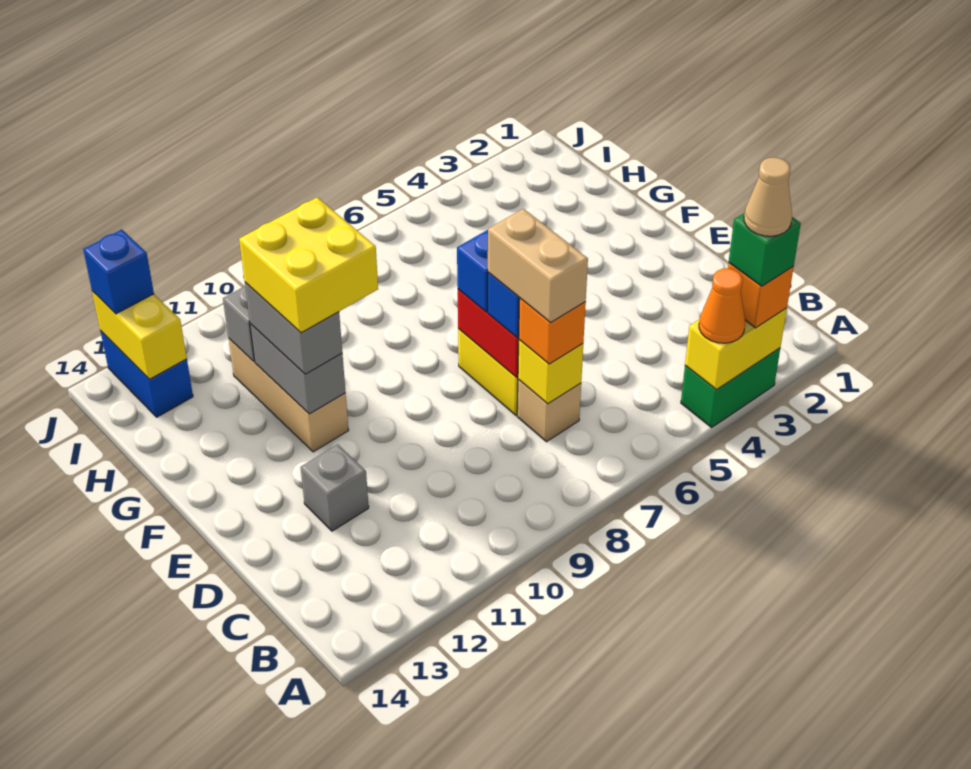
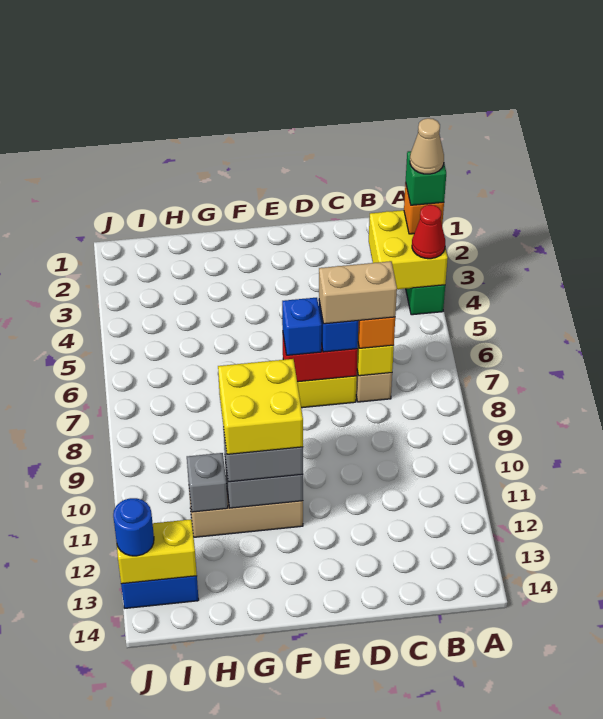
yellow 1x2 brick [685,308,787,389] -> yellow 2x2 brick [369,210,448,289]
orange 1x1 cone [699,268,745,343] -> red 1x1 cone [412,205,445,259]
grey 1x1 brick [301,444,369,531] -> none
blue 1x1 brick [83,229,154,314] -> blue 1x1 round brick [113,498,154,556]

